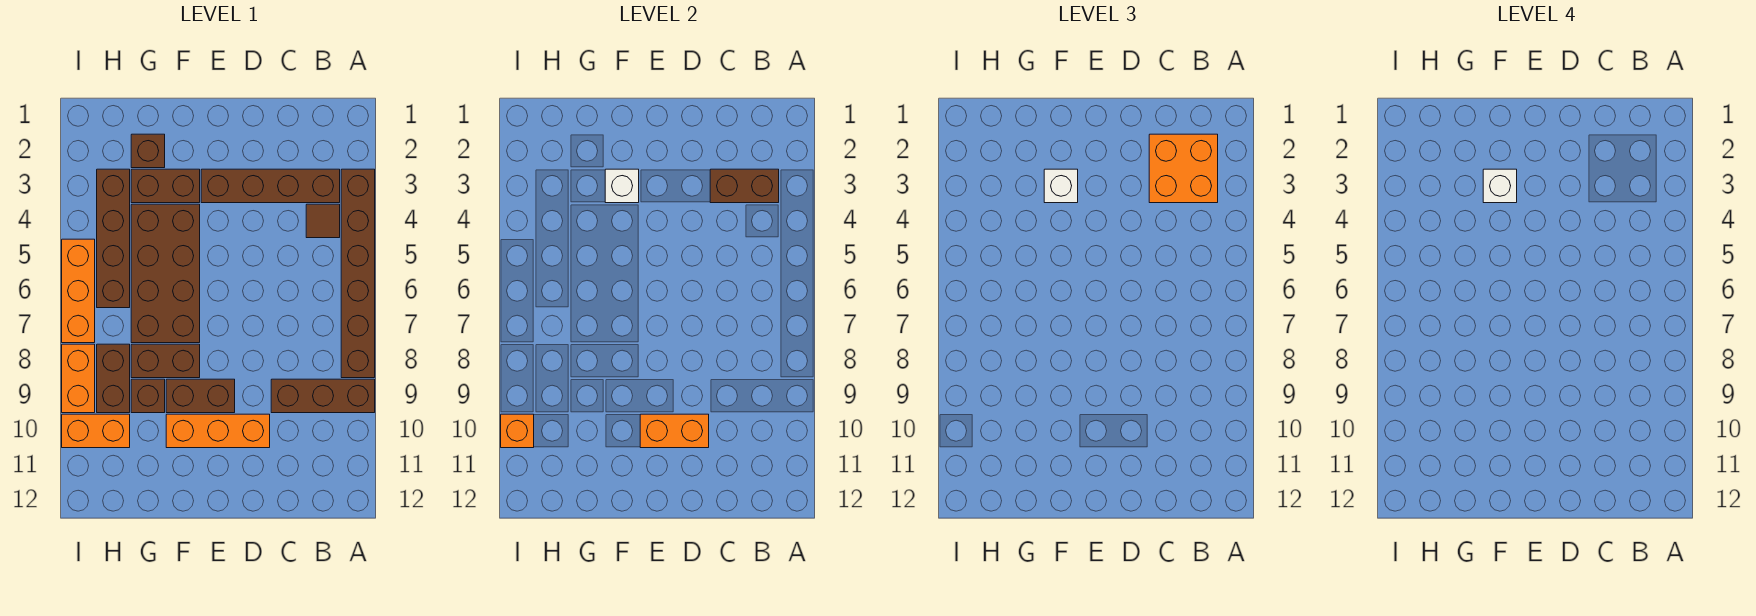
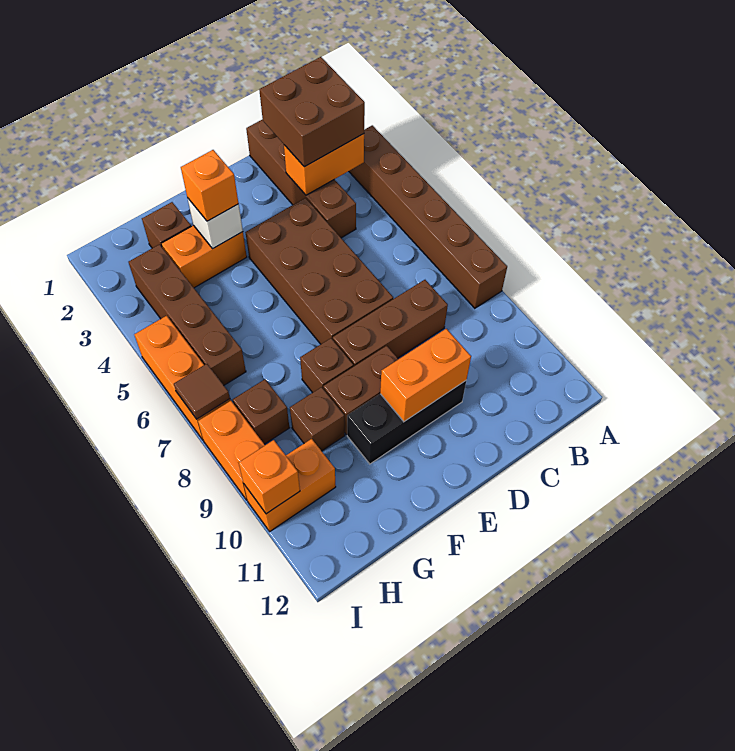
brown 1x3 brick [271,379,375,413] -> brown 1x3 brick moved to [333,280,448,367]
orange 2x2 brick [1149,134,1218,203] -> brown 2x2 brick [259,57,365,167]
brown 1x4 brick [201,169,340,203] -> brown 1x4 brick turned to [246,119,356,238]
brown 1x2 brick [710,169,779,203] -> orange 1x2 brick [284,134,364,195]
brown 1x1 tile [306,204,340,238] -> brown 1x1 tile moved to [174,364,230,419]
orange 1x3 brick [166,414,270,448] -> black 1x3 brick [347,381,466,464]
brown 1x2 brick [131,169,200,203] -> orange 1x2 brick [161,225,247,288]
white 1x1 brick [1044,169,1078,203] -> orange 1x1 brick [181,150,239,221]
white 1x1 brick [1483,169,1517,203] -> none
brown 2x4 brick [131,204,200,343] -> brown 2x4 brick moved to [245,198,393,344]
brown 1x2 brick [131,344,200,378] -> brown 1x1 brick [300,338,353,393]
brown 1x2 brick [97,344,130,413] -> brown 1x1 brick [233,379,289,444]

